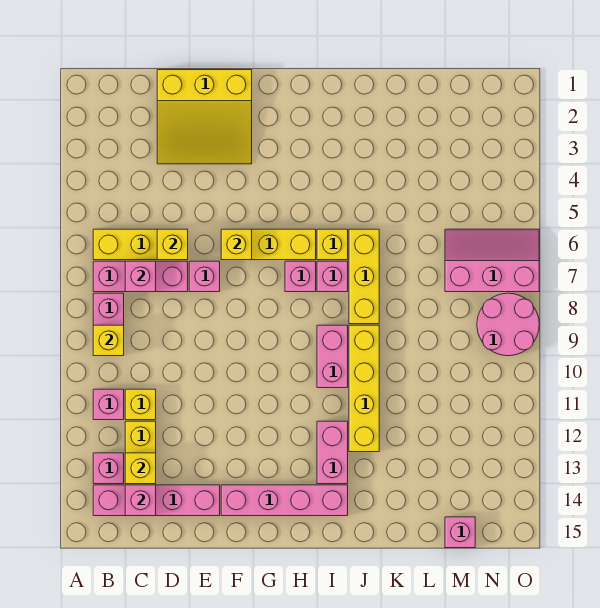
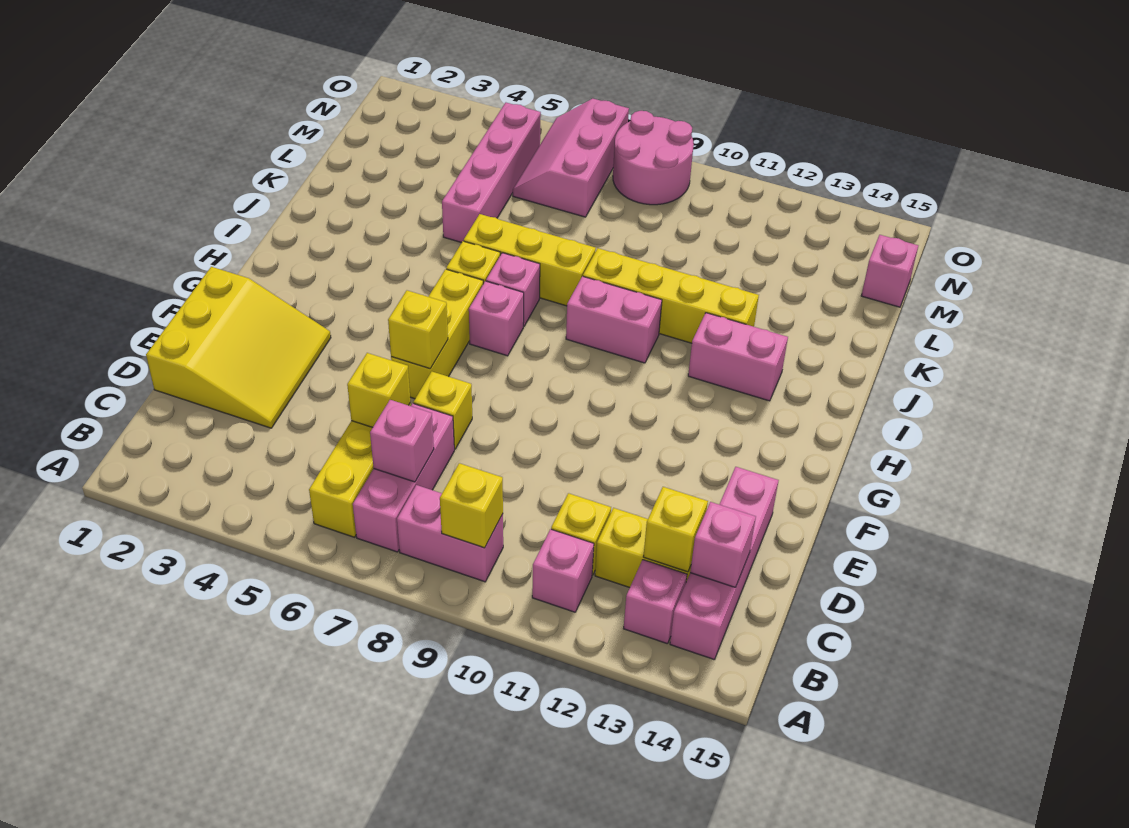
pink 1x1 brick [189,261,220,292] -> yellow 1x1 brick [414,372,472,449]
pink 1x4 brick [221,485,348,516] -> pink 1x4 brick moved to [442,103,541,243]

